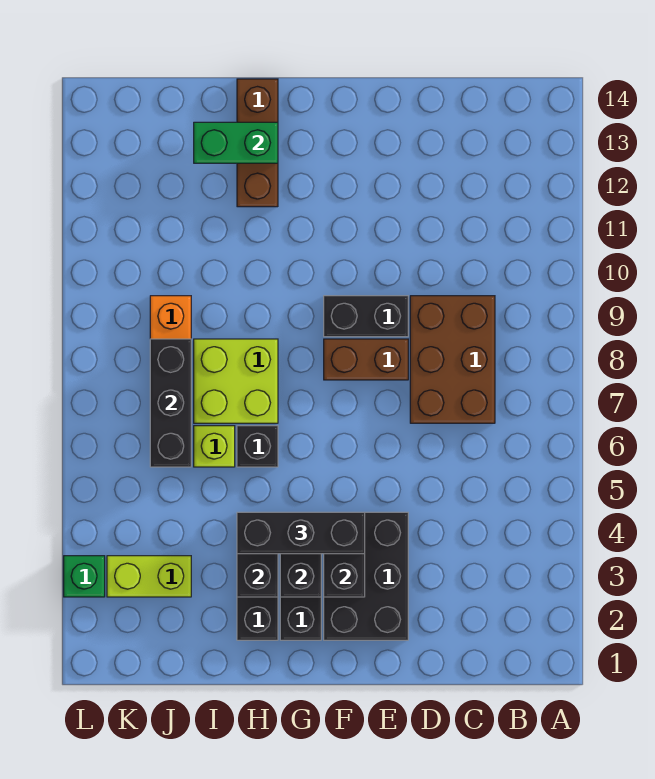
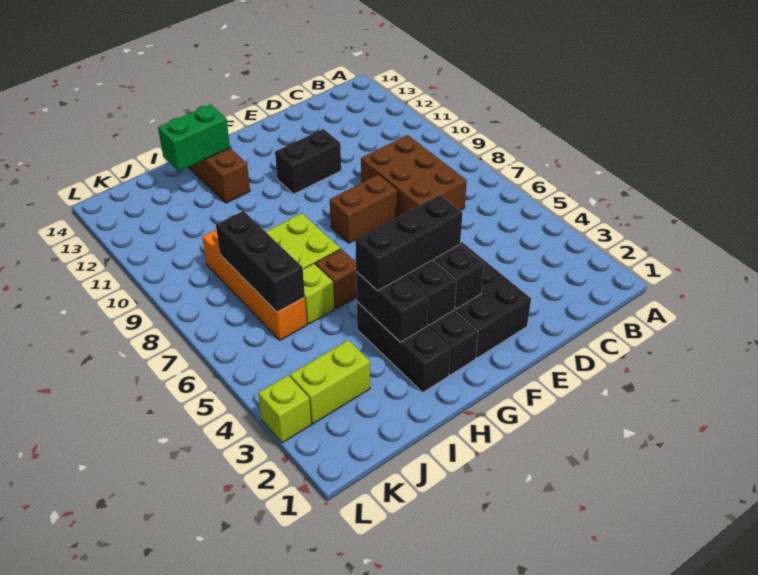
black 1x2 brick [324,296,408,337] -> black 1x2 brick moved to [275,129,341,194]
black 1x1 brick [237,426,278,467] -> brown 1x1 brick [315,249,357,309]
green 1x1 brick [64,556,105,597] -> lime 1x1 brick [258,376,311,443]

